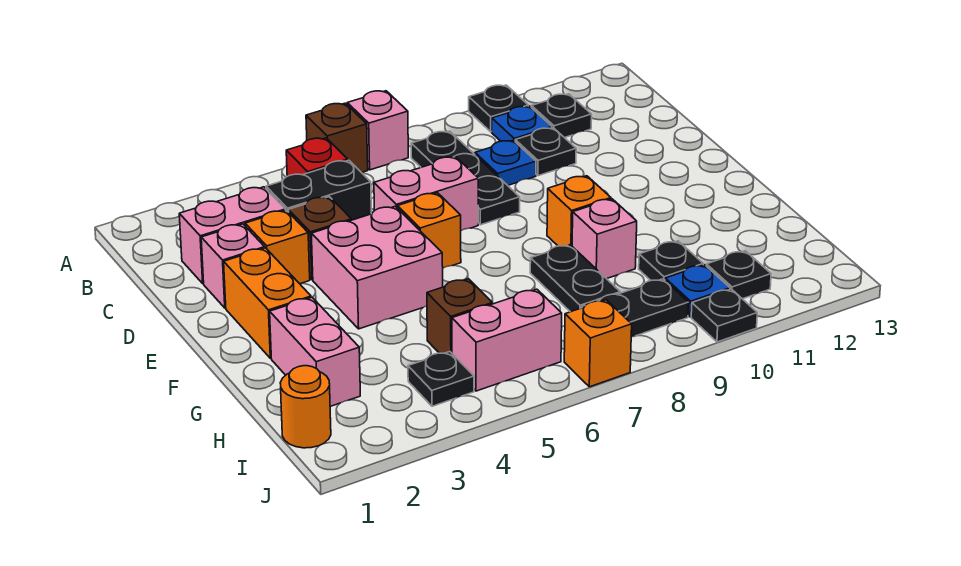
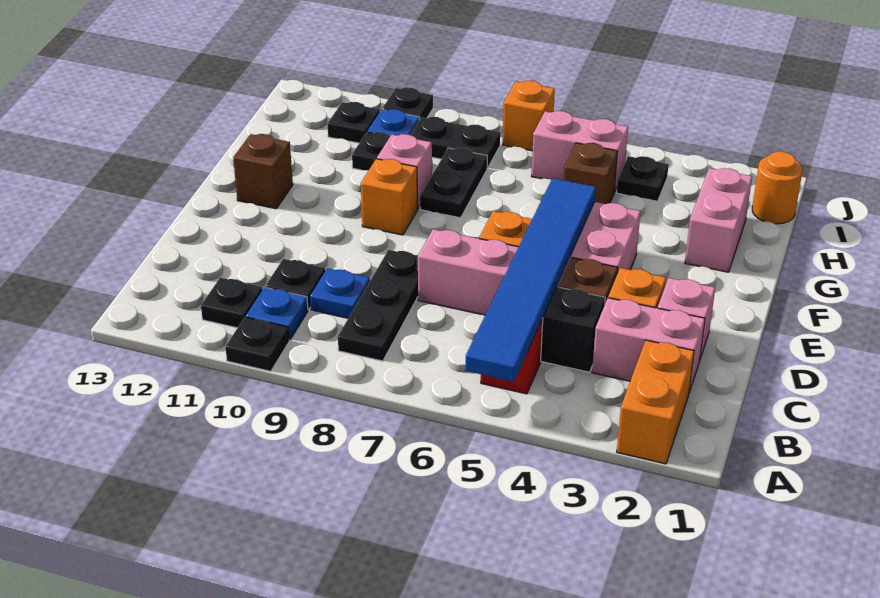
none -> blue 1x6 tile [465,178,596,382]
brown 1x1 brick [306,103,368,173] -> brown 1x1 brick moved to [233,134,293,209]
pink 1x1 brick [347,91,408,170] -> none
orange 1x2 brick [224,248,311,358] -> orange 1x2 brick moved to [617,340,694,464]

